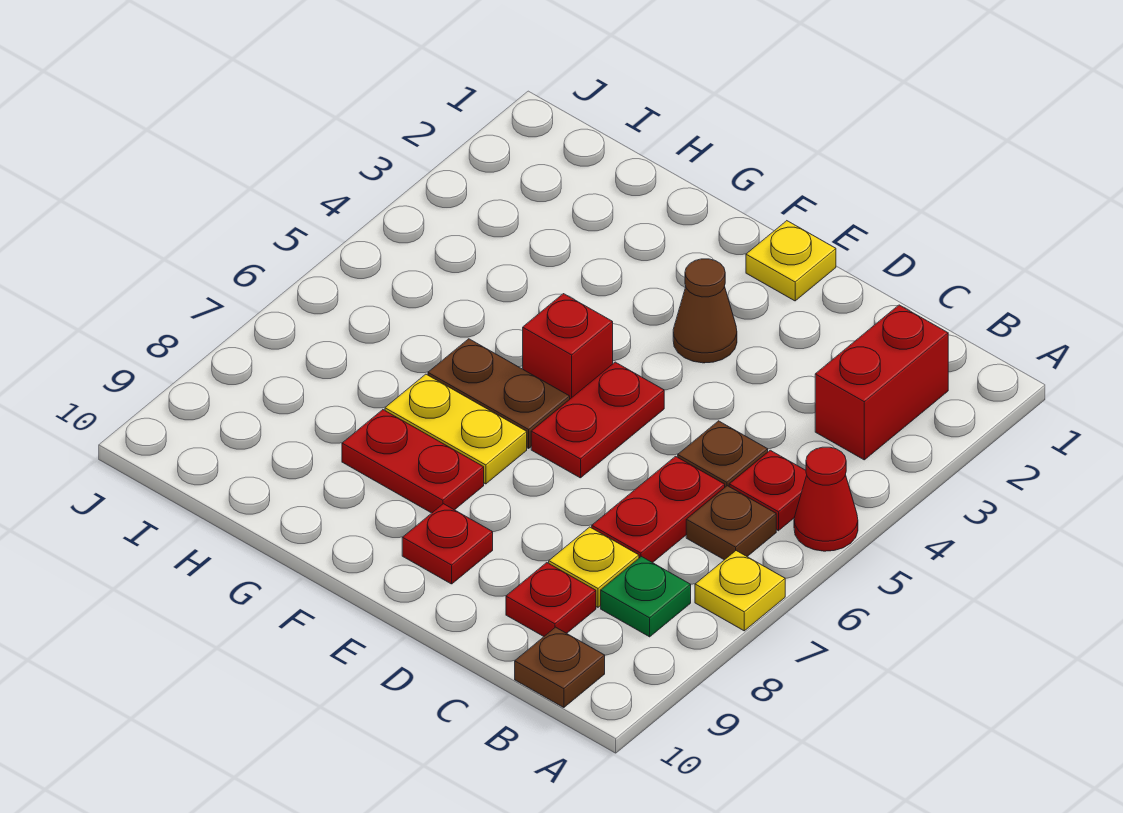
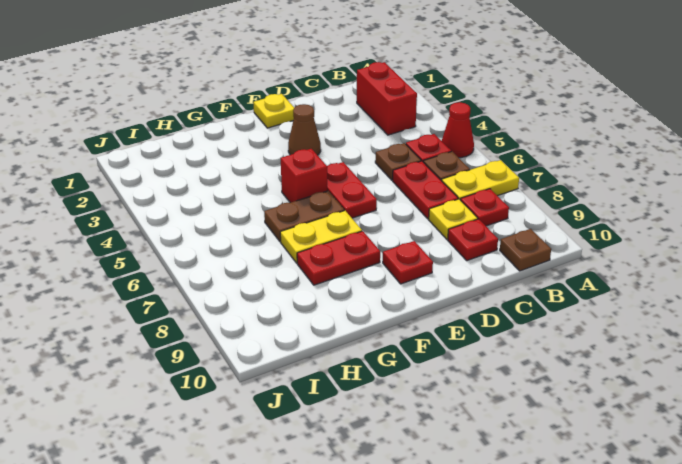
yellow 1x1 plate [695,551,785,631] -> yellow 1x2 plate [442,160,519,200]
green 1x1 plate [601,557,691,637] -> red 1x1 plate [461,189,509,226]

